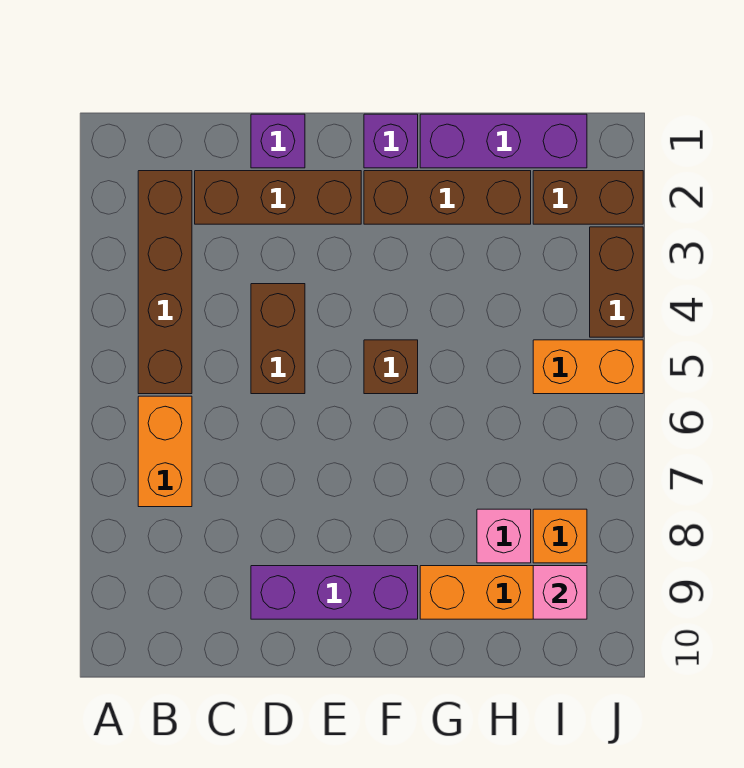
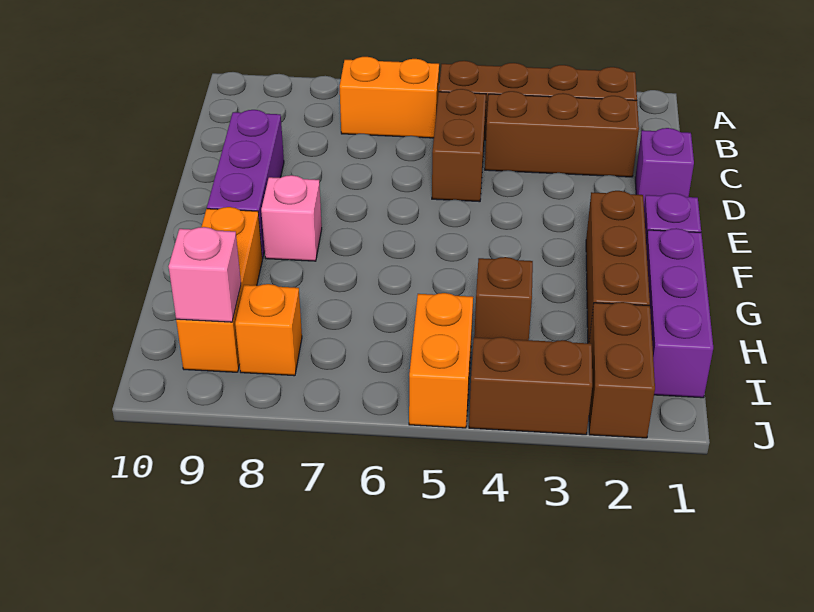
brown 1x3 brick [195,171,361,224] -> brown 1x3 brick turned to [485,91,639,177]
brown 1x2 brick [251,284,305,394] -> brown 1x2 brick turned to [432,89,486,202]
brown 1x1 brick [364,340,418,394] -> brown 1x1 brick moved to [474,257,533,340]
pink 1x1 brick [477,509,531,563] -> pink 1x1 brick moved to [261,175,322,261]

